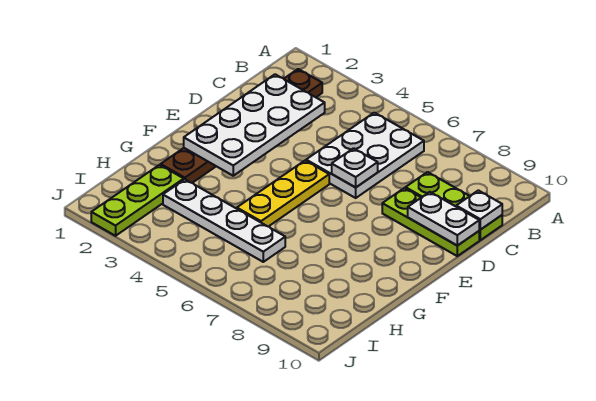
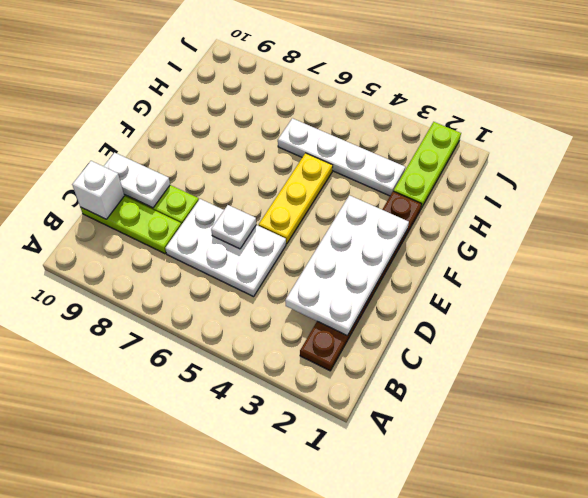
white 2x3 plate [306,113,424,198] -> white 2x3 plate turned to [165,199,286,297]
white 1x1 plate [456,190,502,230] -> white 1x1 brick [72,161,124,219]

